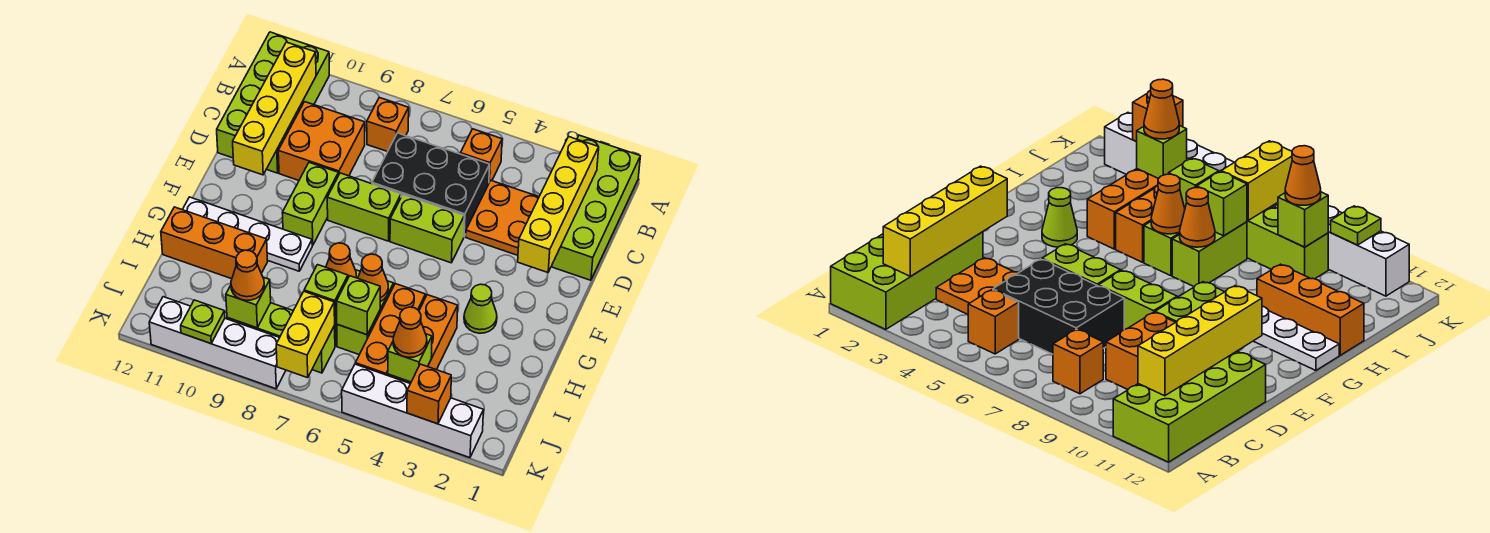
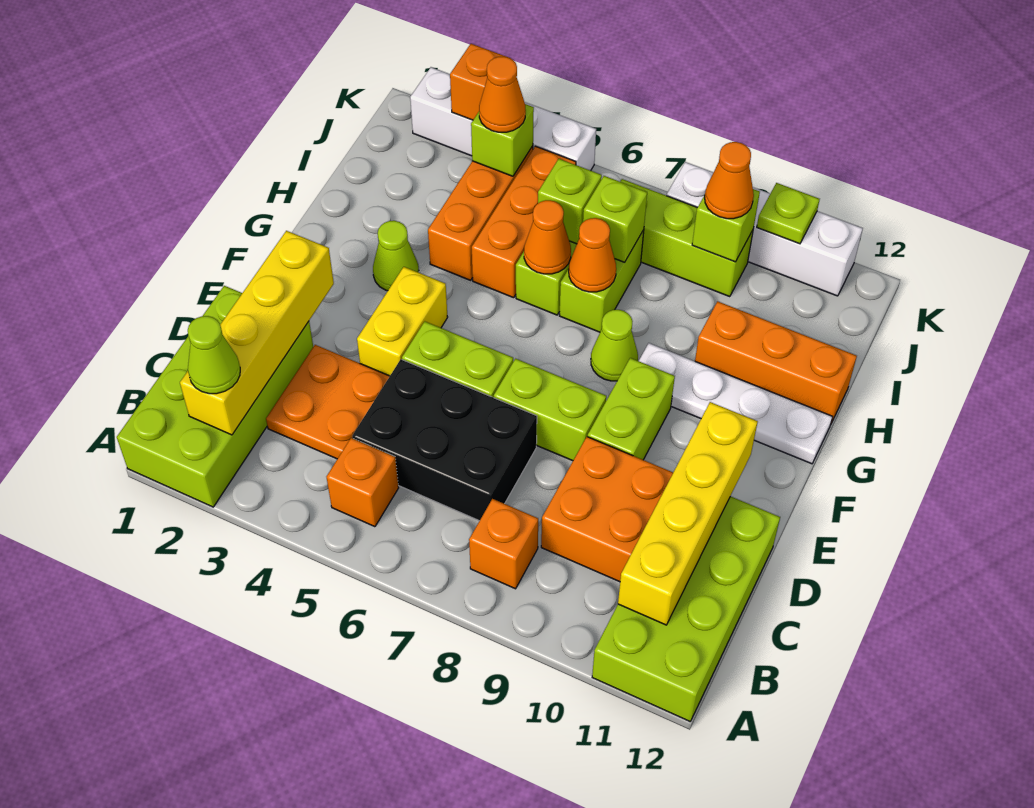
none -> lime 1x1 cone [188,316,240,394]
none -> lime 1x1 cone [591,310,638,381]
yellow 1x2 brick [276,292,335,378] -> yellow 1x2 brick moved to [357,267,448,376]

